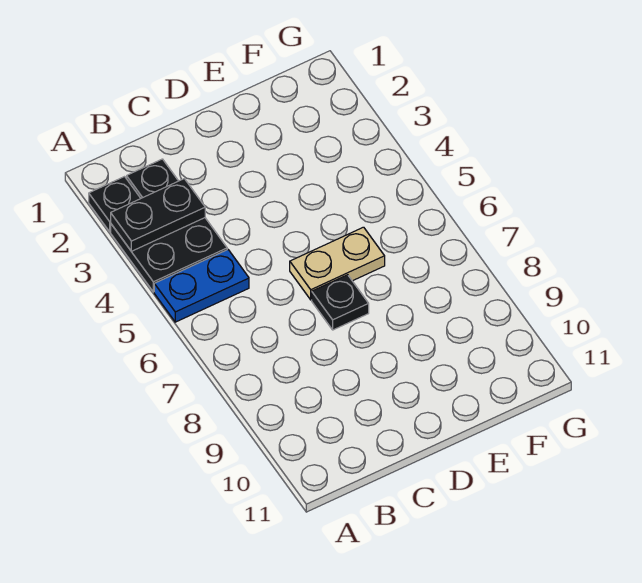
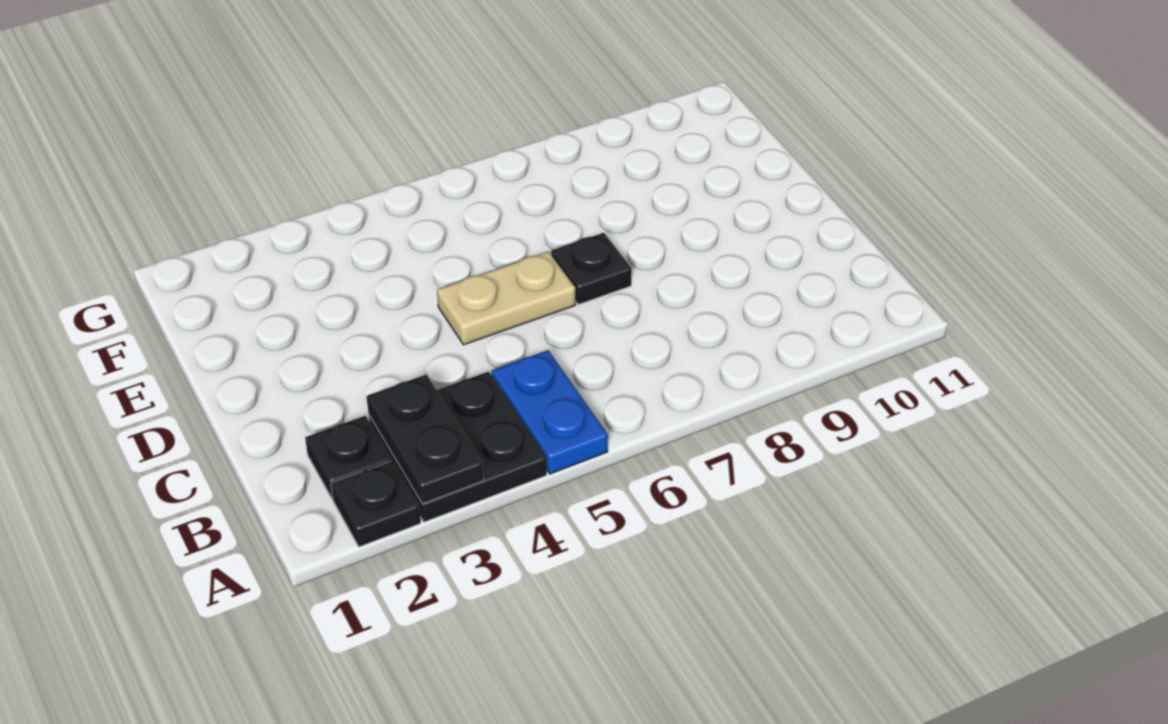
tan 1x2 plate [290,227,385,300] -> tan 1x2 plate turned to [437,252,575,345]

